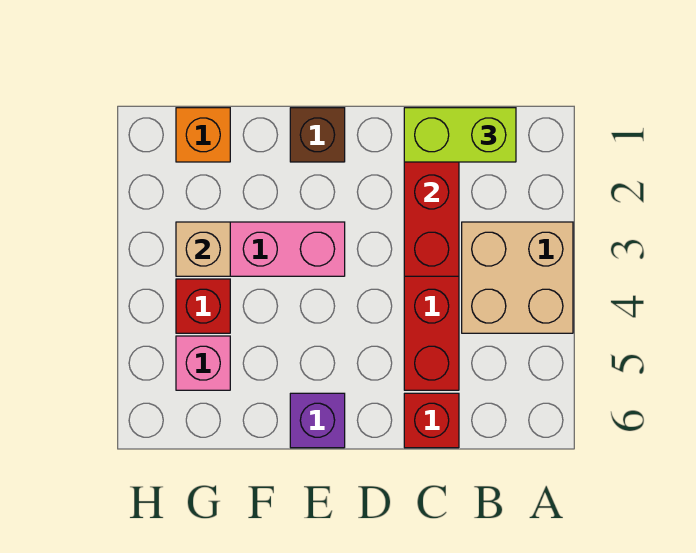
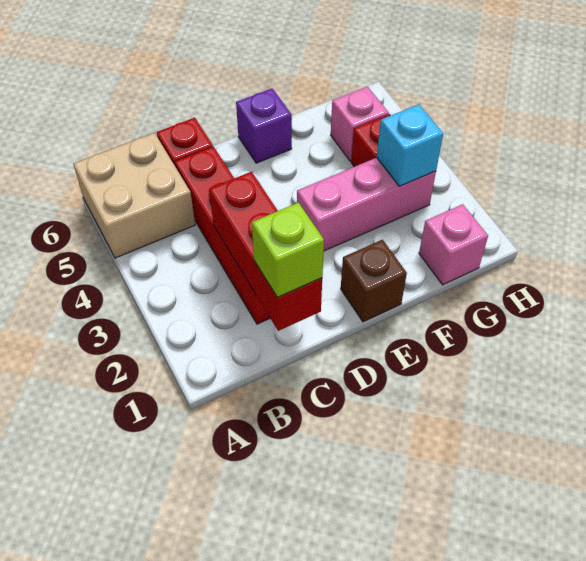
tan 2x2 brick [462,222,573,333] -> tan 2x2 brick moved to [74,133,195,258]
lime 1x2 brick [404,108,516,162] -> lime 1x1 brick [252,203,324,297]
orange 1x1 brick [176,108,230,162] -> pink 1x1 brick [419,204,488,285]
tan 1x1 brick [176,222,230,276] -> cyan 1x1 brick [377,104,443,186]

